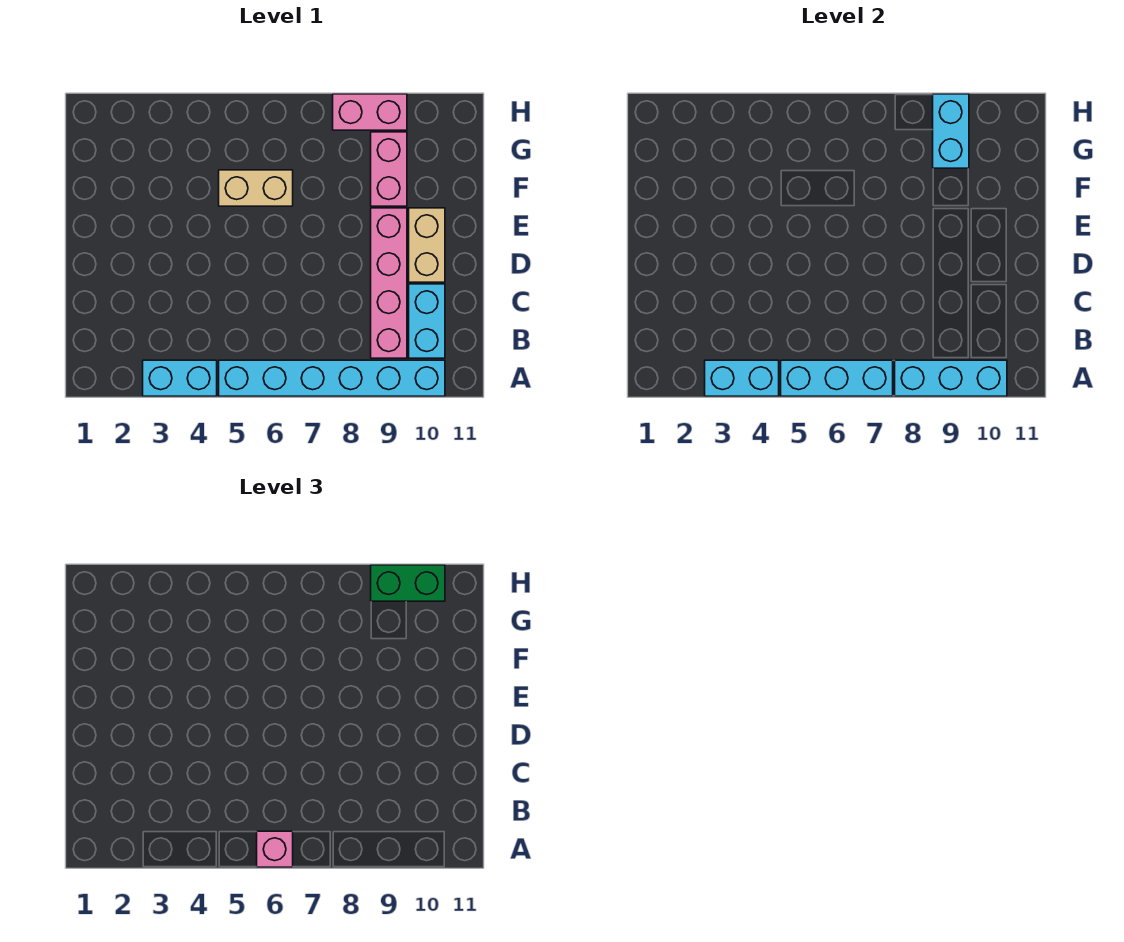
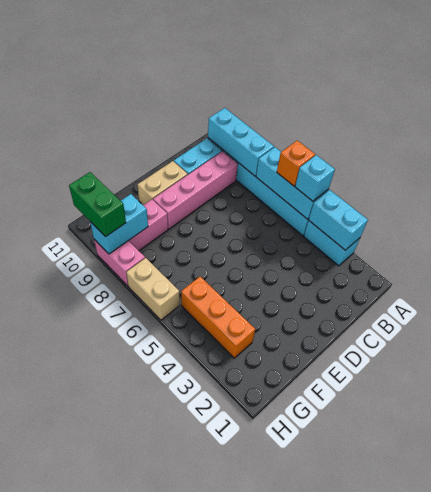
none -> cyan 1x1 brick [295,155,335,201]
pink 1x1 brick [257,831,293,867] -> orange 1x1 brick [277,141,315,186]
tan 1x2 brick [219,170,293,206] -> tan 1x2 brick moved to [126,258,180,320]
none -> orange 1x3 brick [181,277,255,358]

